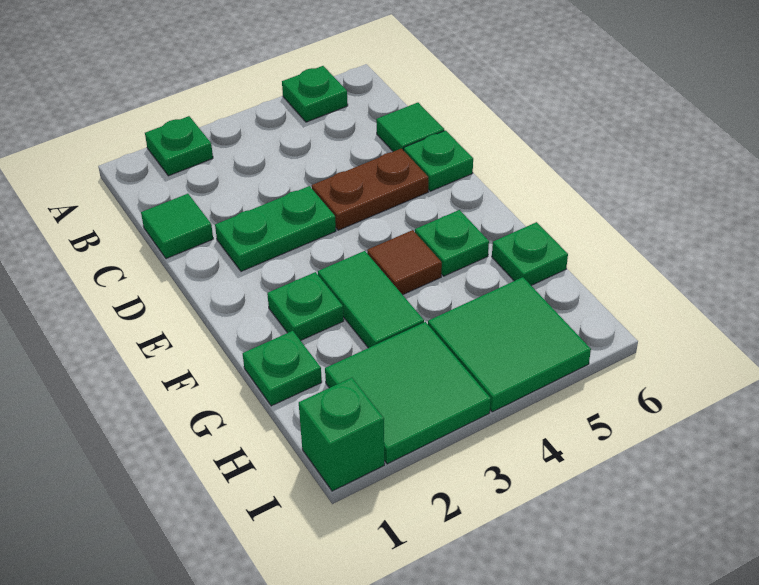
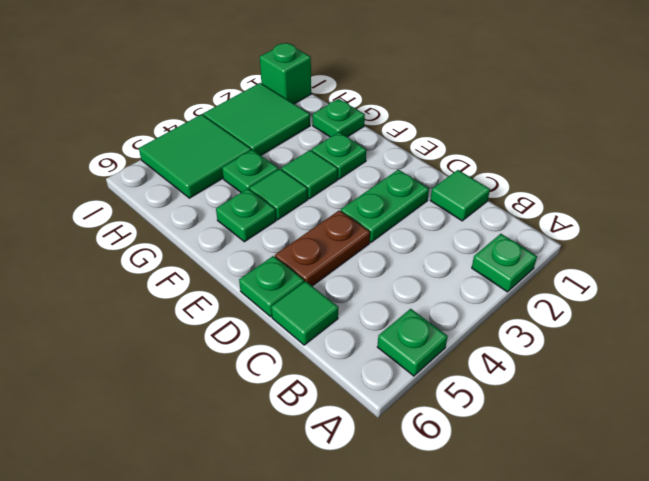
green 1x2 tile [318,251,424,348] -> green 1x1 tile [281,150,338,199]
brown 1x1 tile [367,230,442,295] -> green 1x1 tile [250,169,308,220]
green 1x1 plate [492,222,568,285] -> green 1x1 plate moved to [222,150,279,192]

